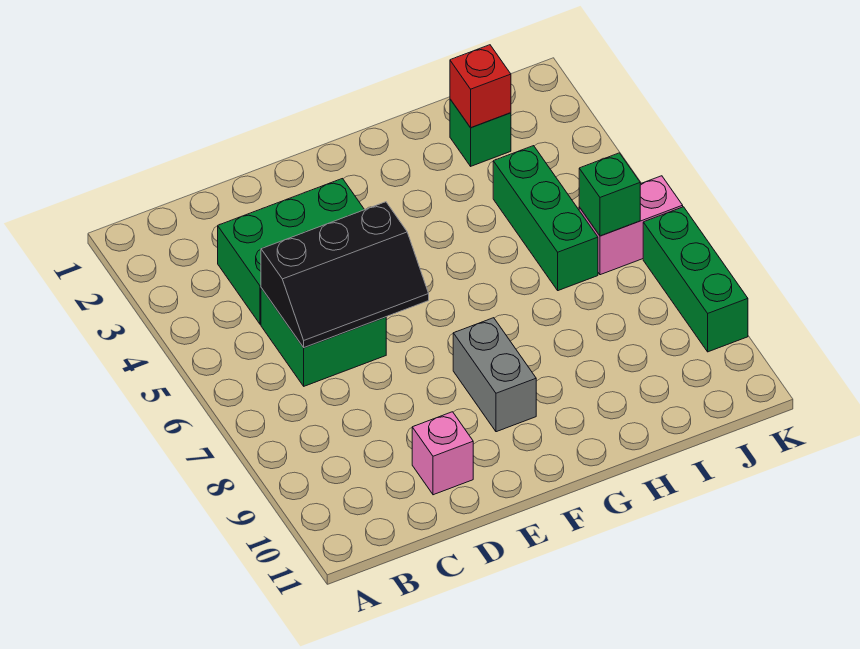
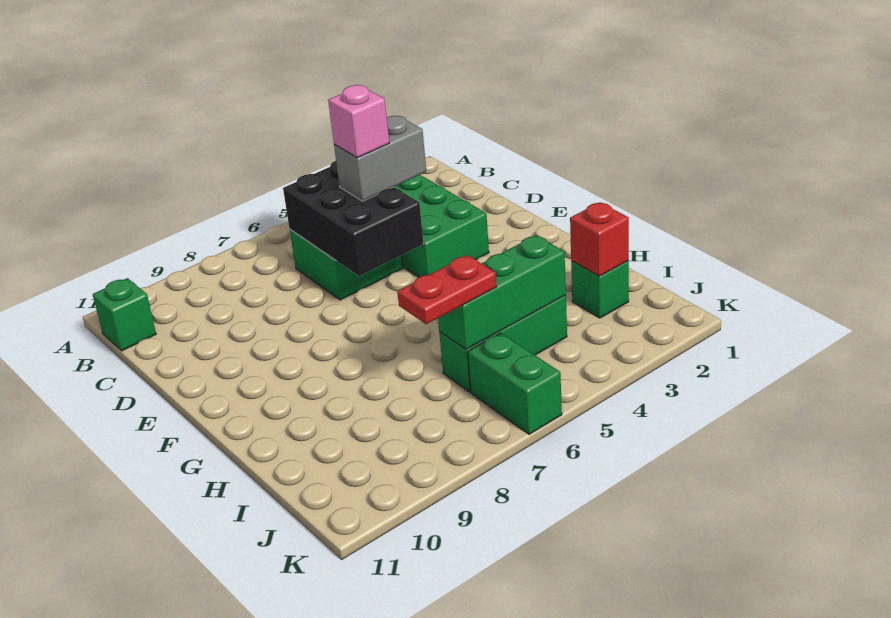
black 2x3 slope [261,202,429,347] -> black 2x3 brick [283,161,423,276]
pink 1x1 brick [412,412,473,495] -> pink 1x1 brick moved to [328,85,389,158]
grey 1x2 brick [453,318,536,432] -> grey 1x2 brick moved to [334,116,426,201]
none -> red 1x2 plate [397,255,497,324]
pink 1x2 brick [579,176,683,275] -> green 1x2 brick [468,333,562,434]
green 1x1 brick [579,153,640,236] -> green 1x1 brick moved to [93,278,156,351]
green 1x3 brick [643,207,748,352] -> green 1x3 brick moved to [438,235,566,349]

